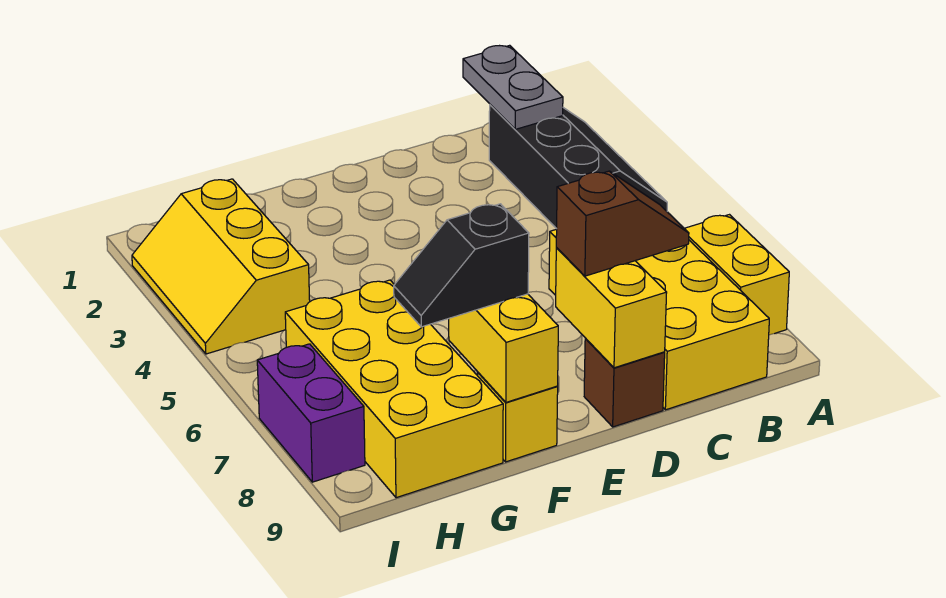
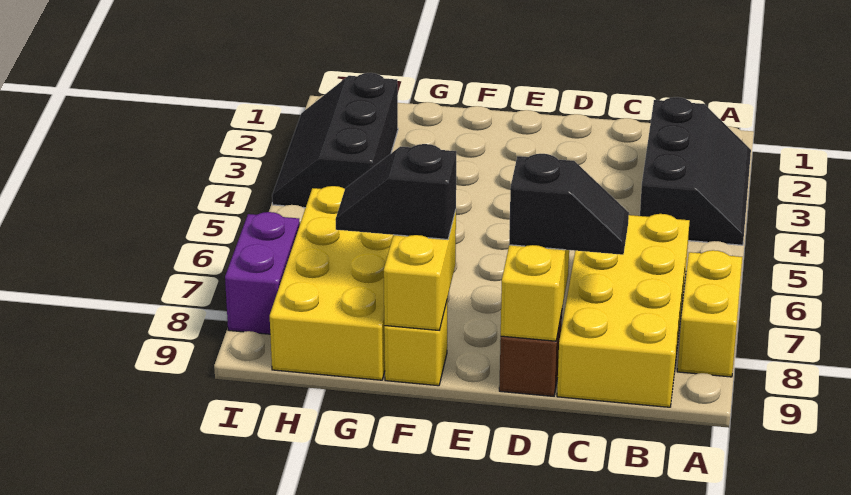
grey 1x2 plate [463,45,563,129] -> none
brown 1x2 slope [556,171,689,276] -> black 1x2 slope [509,154,629,255]
yellow 2x3 slope [132,179,310,354] -> black 2x3 slope [272,73,398,208]

